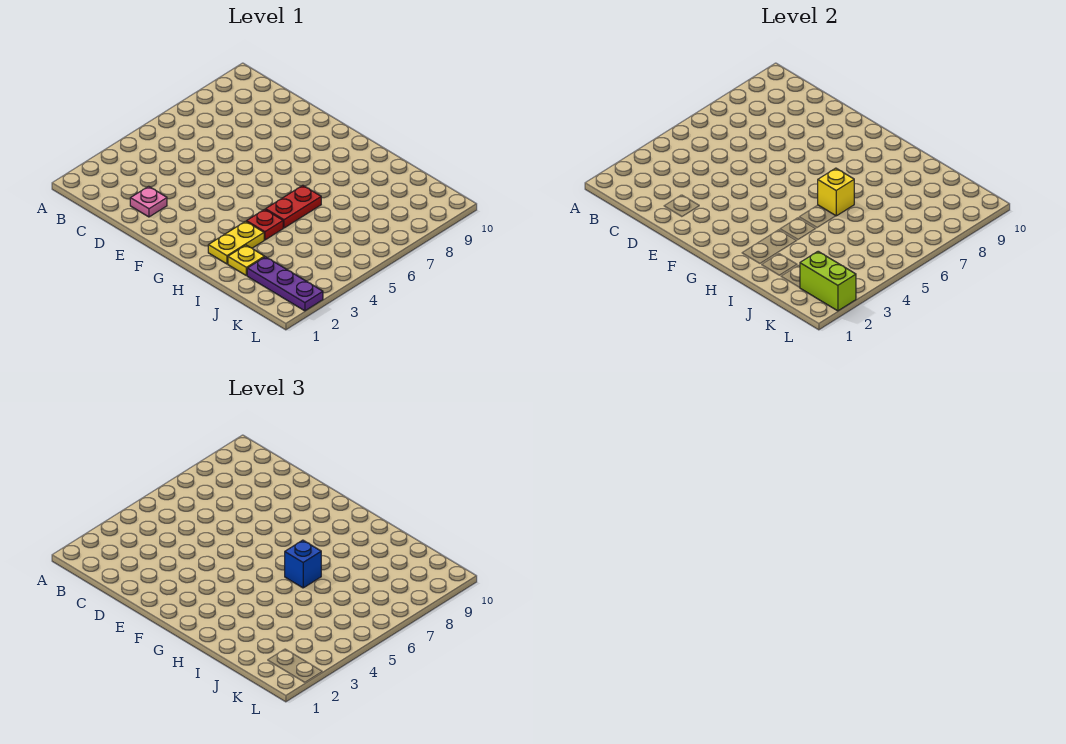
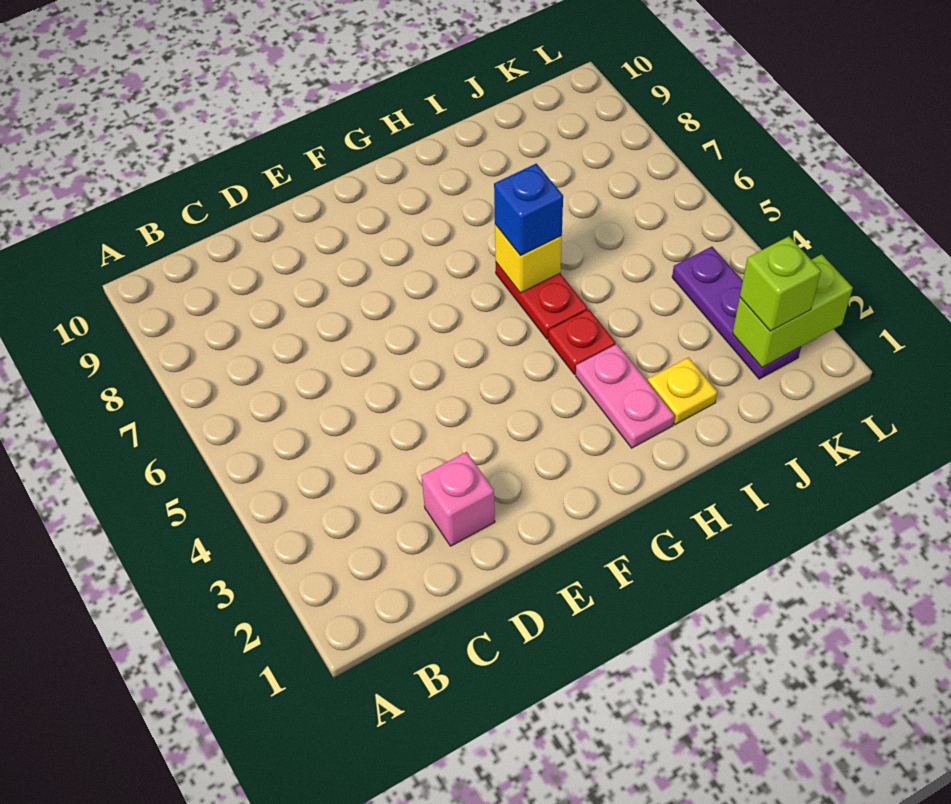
pink 1x1 plate [130,186,167,217] -> pink 1x1 brick [421,452,495,546]
yellow 1x2 plate [208,221,264,264] -> pink 1x2 plate [576,344,674,448]
purple 1x3 plate [247,257,323,311] -> purple 1x3 plate turned to [672,247,801,379]
none -> lime 1x1 brick [740,236,821,331]

